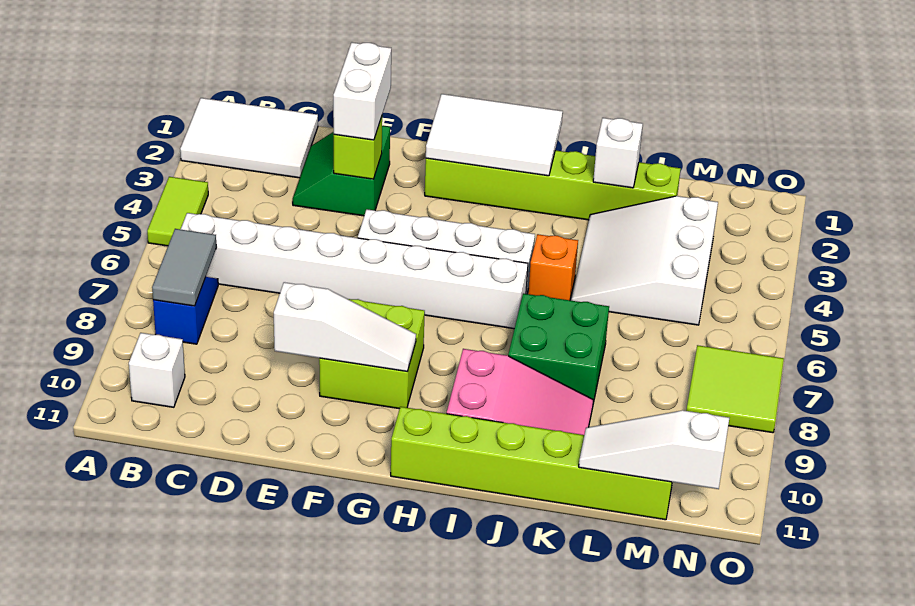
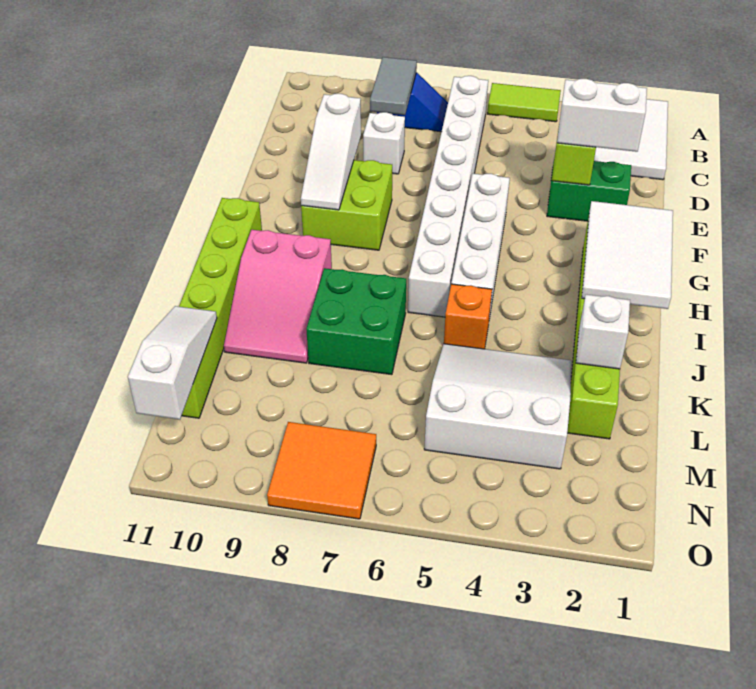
grey 1x2 tile [152,229,216,306] -> grey 1x2 tile turned to [370,57,417,115]
white 1x1 brick [129,333,185,407] -> white 1x1 brick moved to [363,112,405,174]
lime 2x2 tile [686,345,784,433] -> orange 2x2 tile [267,422,376,519]

